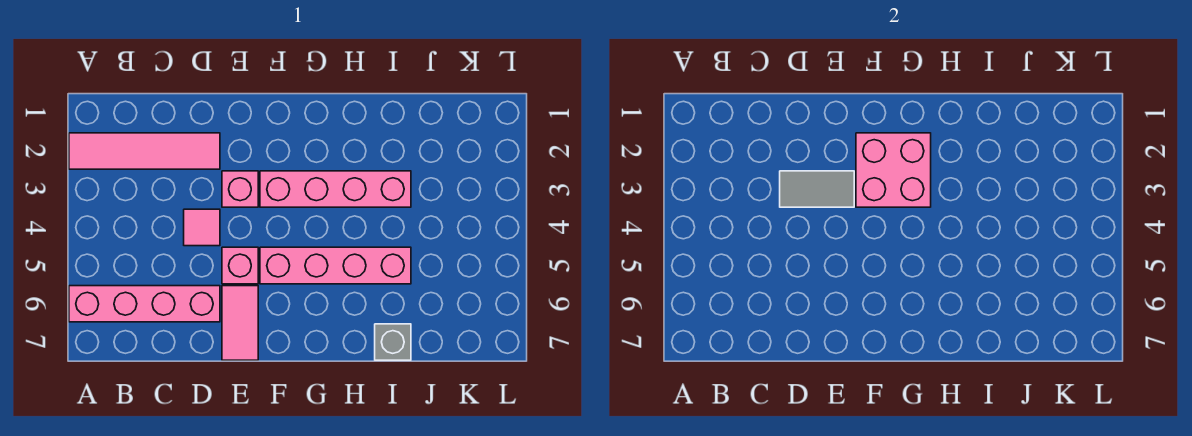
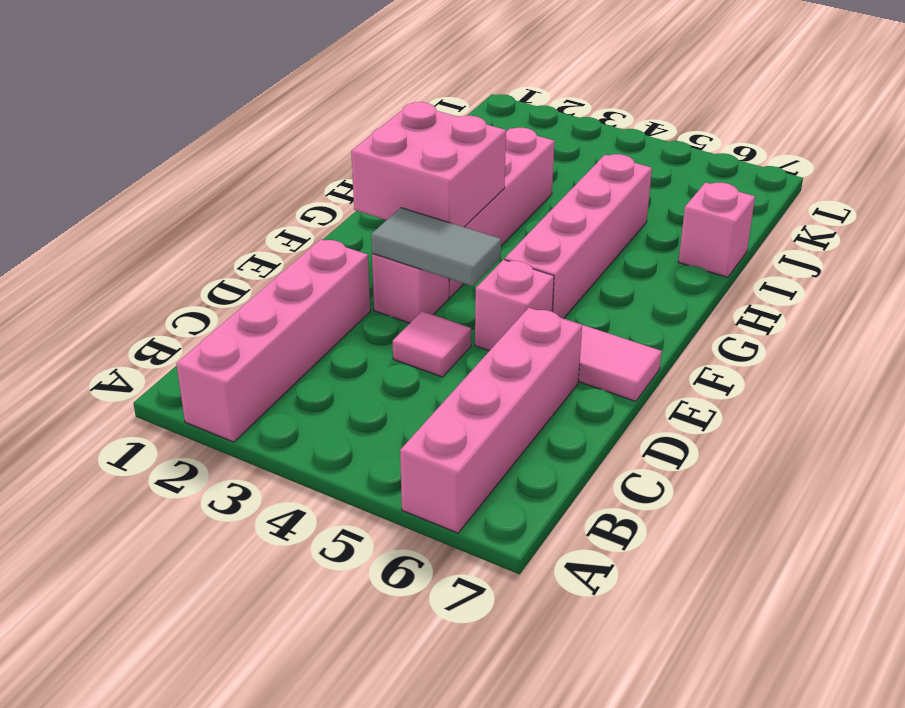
pink 1x4 tile [69,133,220,169] -> pink 1x4 brick [176,239,370,442]
grey 1x2 tile [780,171,854,207] -> grey 1x2 tile turned to [371,208,501,286]
grey 1x1 brick [375,324,411,360] -> pink 1x1 brick [679,183,755,277]

